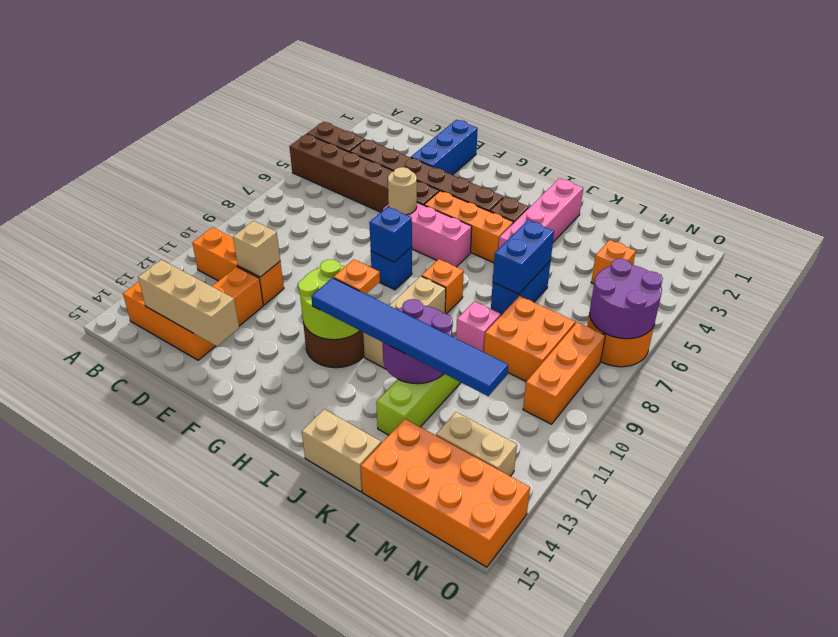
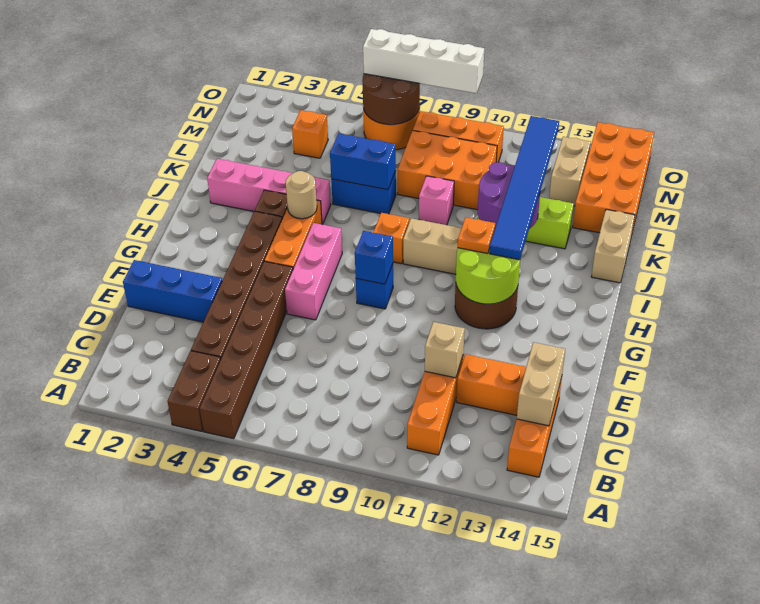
tan 1x3 brick [138,260,239,346] -> tan 1x2 brick [517,342,565,426]
tan 1x1 round brick [388,167,417,215] -> tan 1x1 round brick moved to [286,171,317,219]
orange 2x2 brick [484,296,575,381] -> orange 2x3 brick [398,131,497,210]
purple 2x2 round brick [589,259,663,339] -> brown 2x2 round brick [362,74,420,125]
none -> white 1x4 brick [363,29,484,93]

